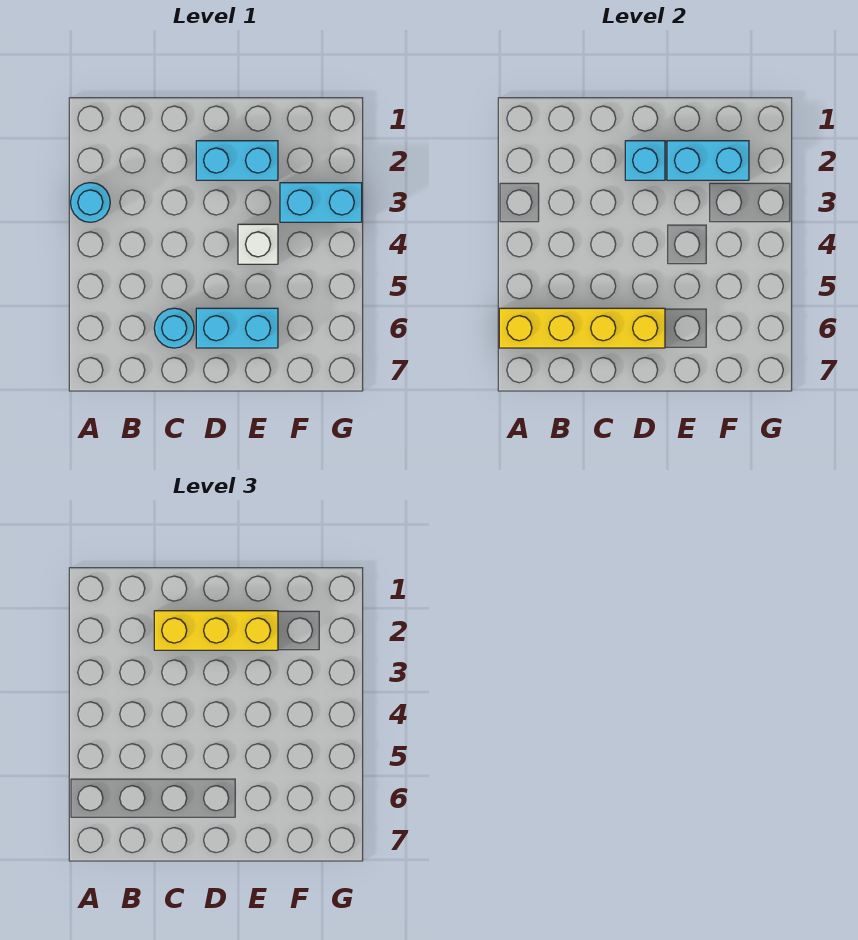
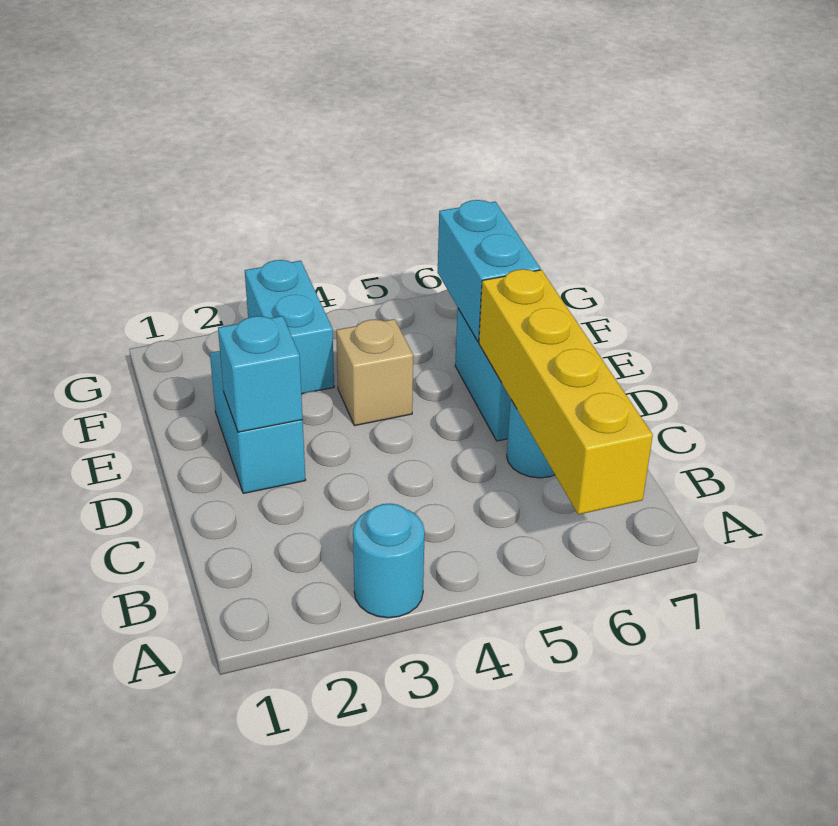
yellow 1x3 brick [154,611,278,650] -> none
cyan 1x2 brick [667,141,749,180] -> cyan 1x2 brick moved to [438,200,540,342]
white 1x1 brick [238,224,278,264] -> tan 1x1 brick [336,319,413,426]

